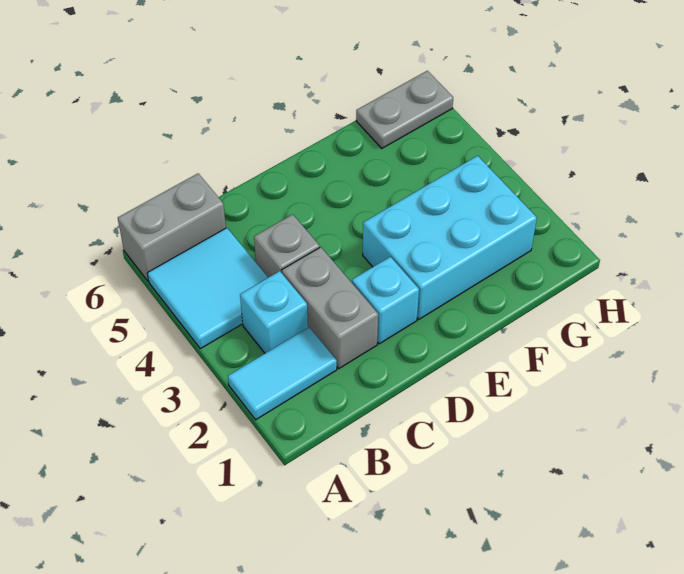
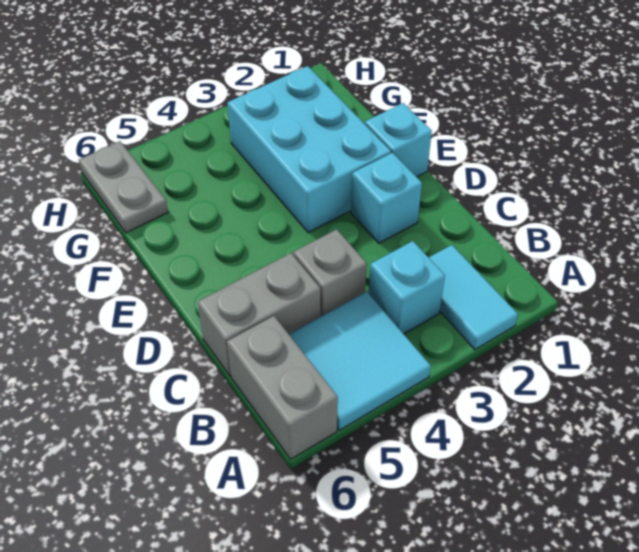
grey 1x2 brick [282,247,378,369] -> grey 1x2 brick moved to [198,253,320,376]
none -> cyan 1x1 brick [365,103,432,177]

